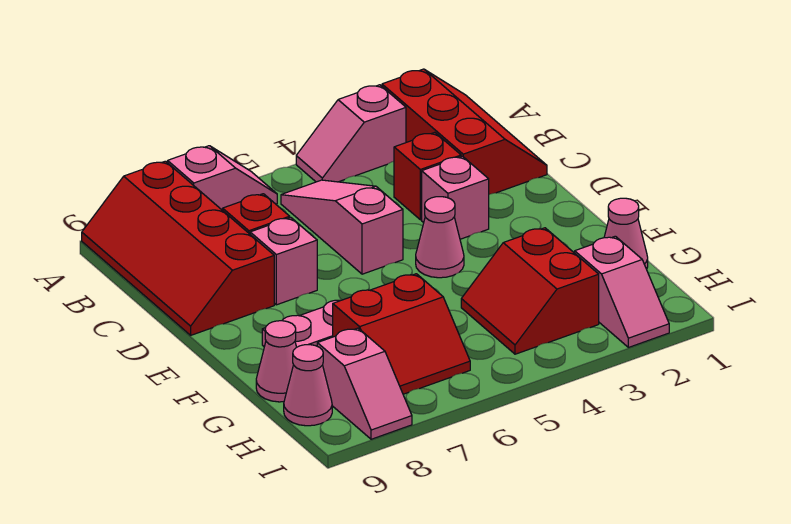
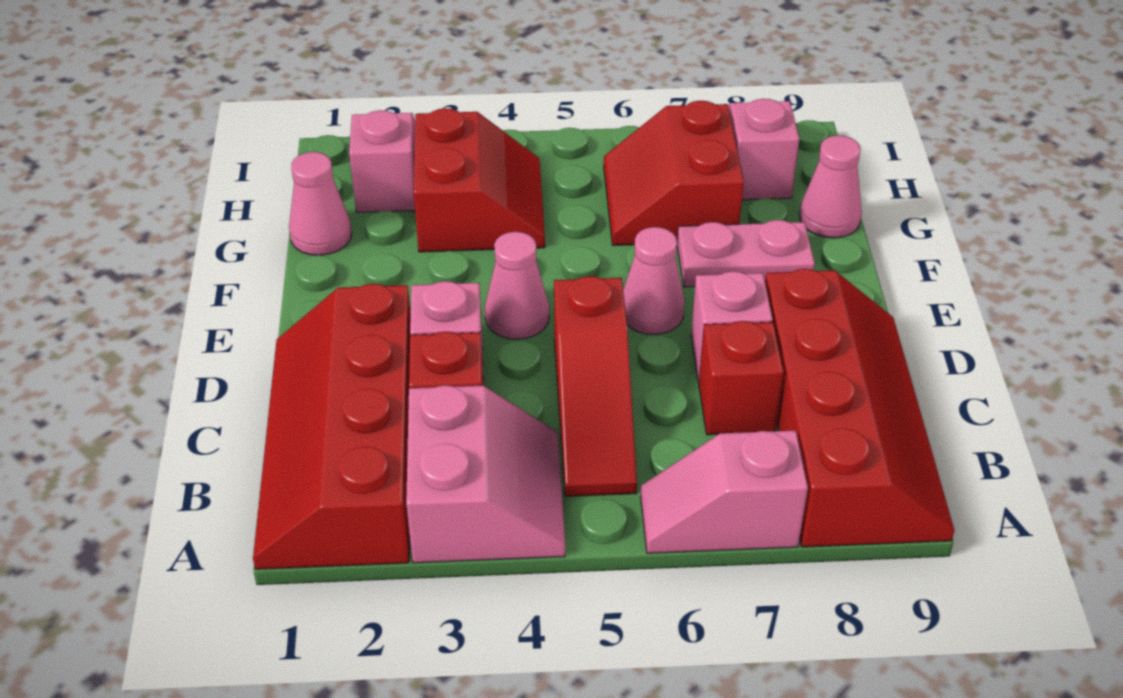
red 2x3 slope [382,69,547,194] -> red 2x4 slope [253,284,411,569]
pink 1x2 slope [296,85,406,182] -> pink 2x2 slope [406,385,565,563]
pink 1x3 slope [281,180,403,274] -> red 1x3 slope [554,276,637,496]
red 2x2 slope [333,274,470,394] -> red 2x2 slope turned to [604,101,744,245]
pink 1x1 cone [284,345,332,426] -> pink 1x1 cone moved to [623,227,685,334]

